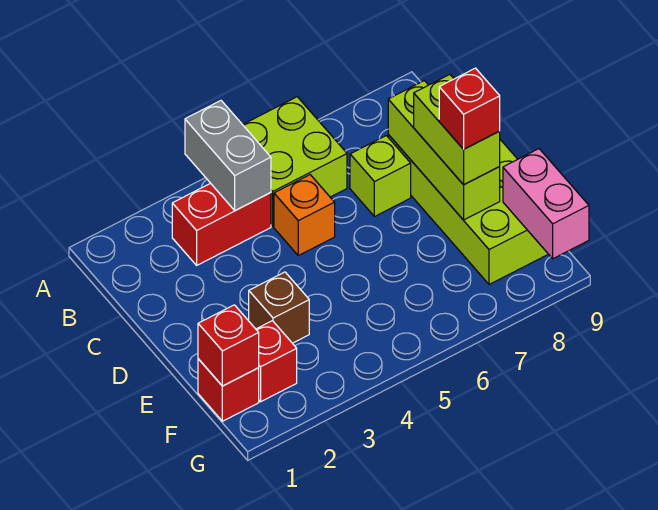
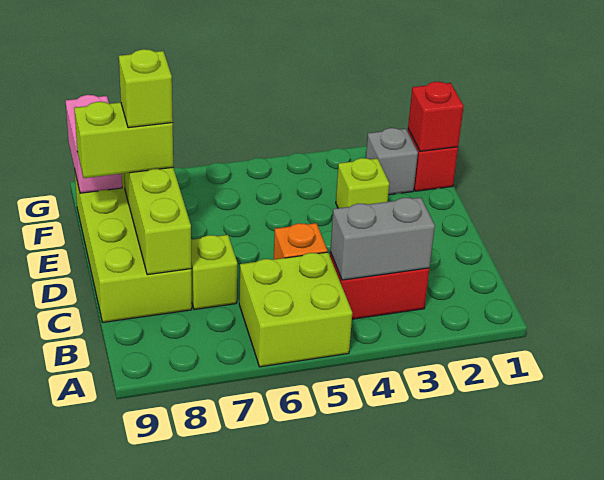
grey 1x2 brick [185,101,271,211] -> grey 1x2 brick turned to [330,198,435,280]
lime 1x2 brick [414,75,500,185] -> lime 1x2 brick turned to [74,102,173,178]
brown 1x1 brick [249,272,309,343] -> lime 1x1 brick [336,158,389,208]
red 1x1 brick [439,68,500,149] -> lime 1x1 brick [119,49,173,128]
red 1x1 brick [256,321,297,402] -> grey 1x1 brick [366,128,418,195]

